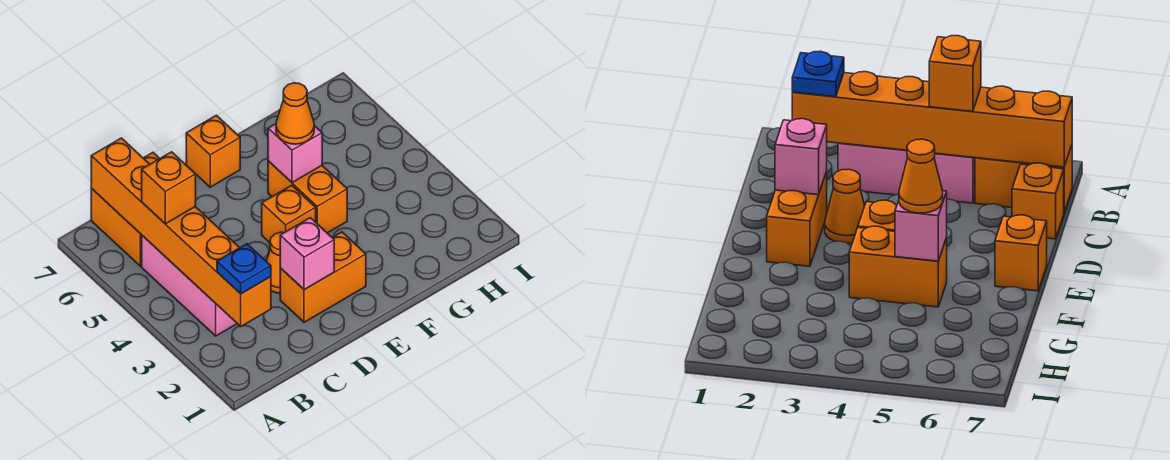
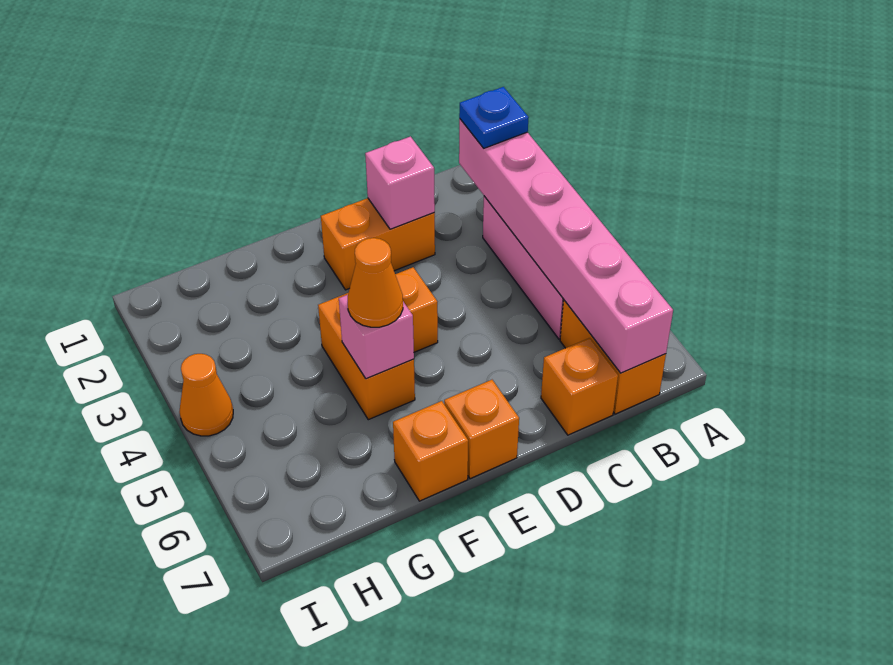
orange 1x6 brick [91,138,271,326] -> pink 1x6 brick [459,119,673,373]
orange 1x1 brick [142,152,196,224] -> orange 1x1 brick moved to [393,401,468,501]
orange 1x1 cone [266,232,283,293] -> orange 1x1 cone moved to [179,354,233,436]

